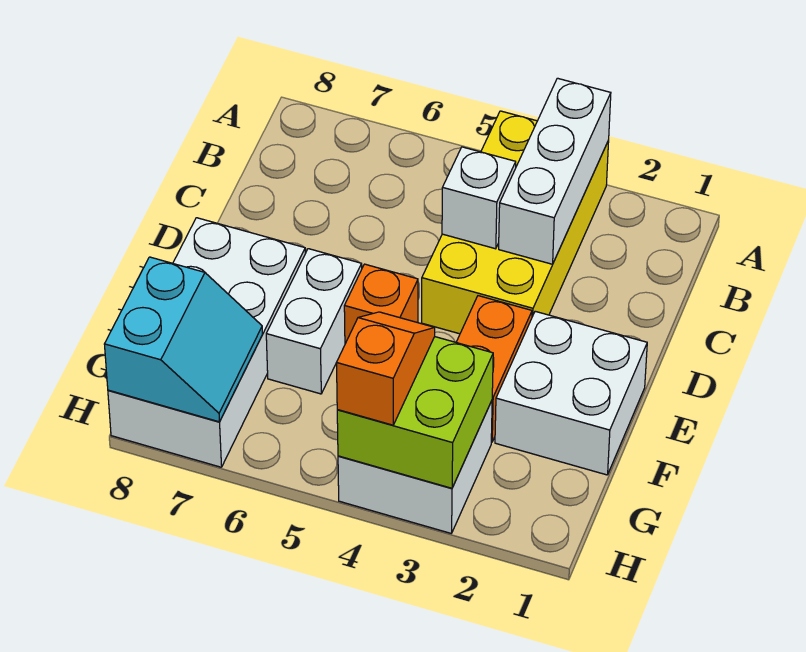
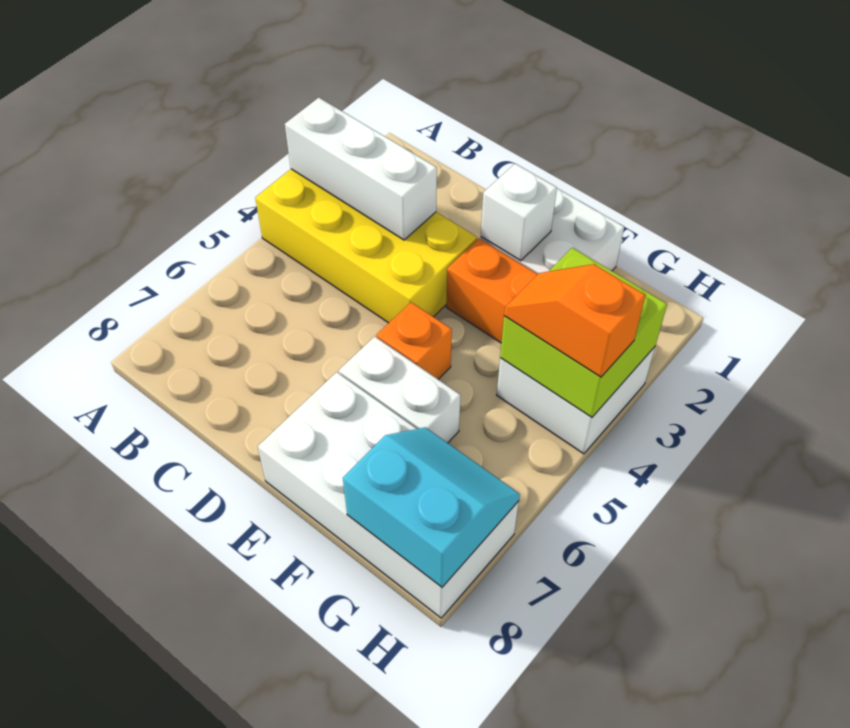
white 1x1 brick [442,147,516,249] -> white 1x1 brick moved to [481,164,557,261]

